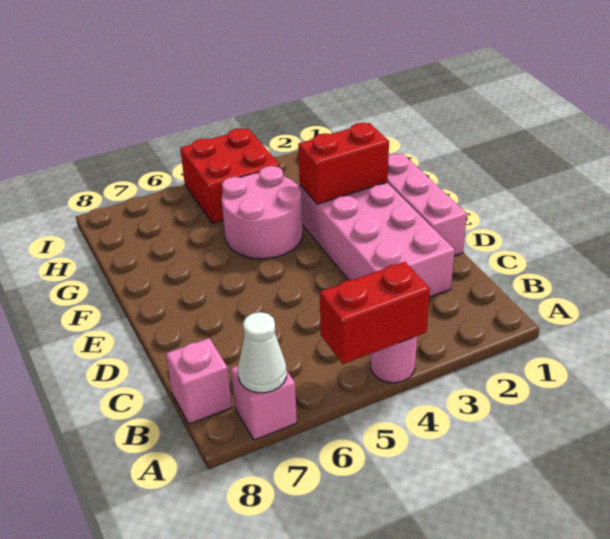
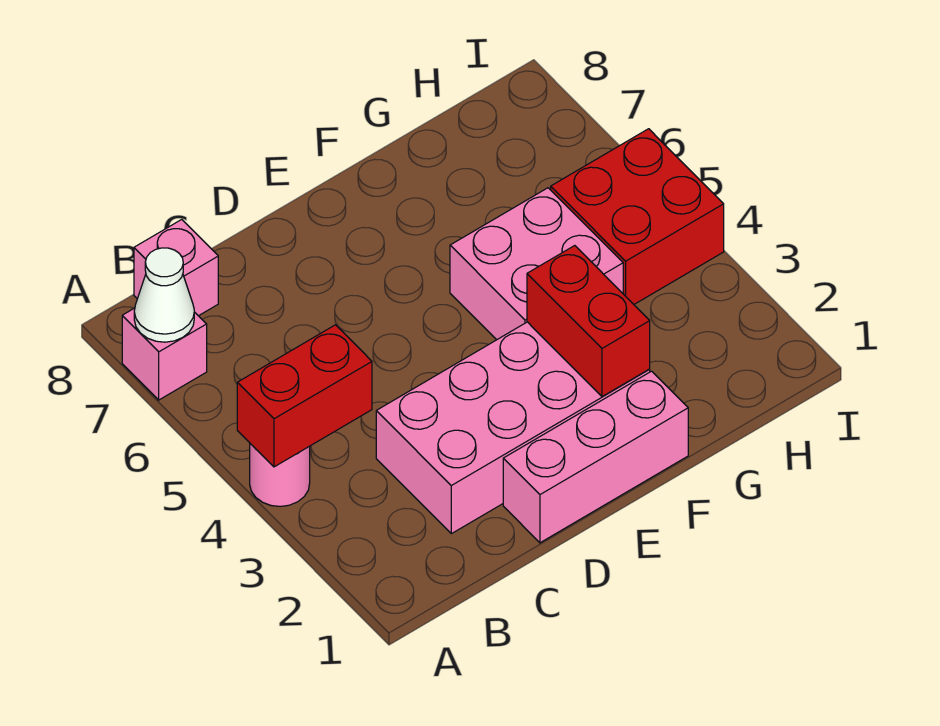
red 1x2 brick [320,262,430,364] -> red 1x2 brick turned to [237,325,372,467]
pink 2x2 round brick [222,166,303,259] -> pink 2x2 brick [450,188,623,340]

